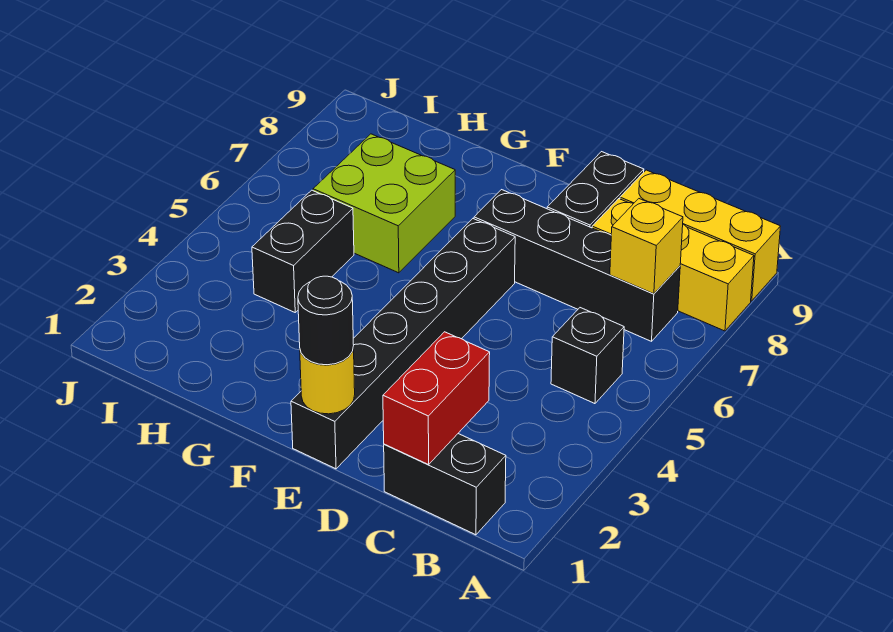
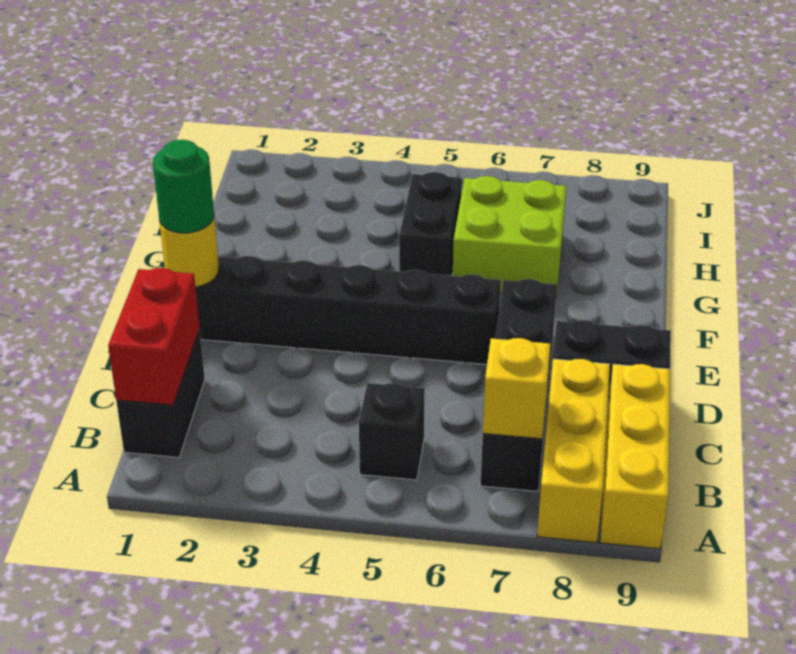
red 1x2 brick [383,332,490,465] -> red 1x2 brick turned to [108,268,200,405]
black 1x1 round brick [298,276,354,365] -> green 1x1 round brick [153,140,214,233]
black 1x2 brick [252,190,354,312] -> black 1x2 brick turned to [399,172,462,276]

